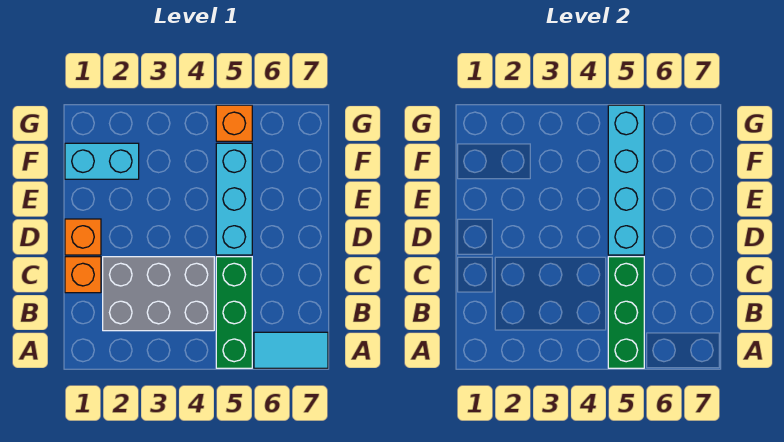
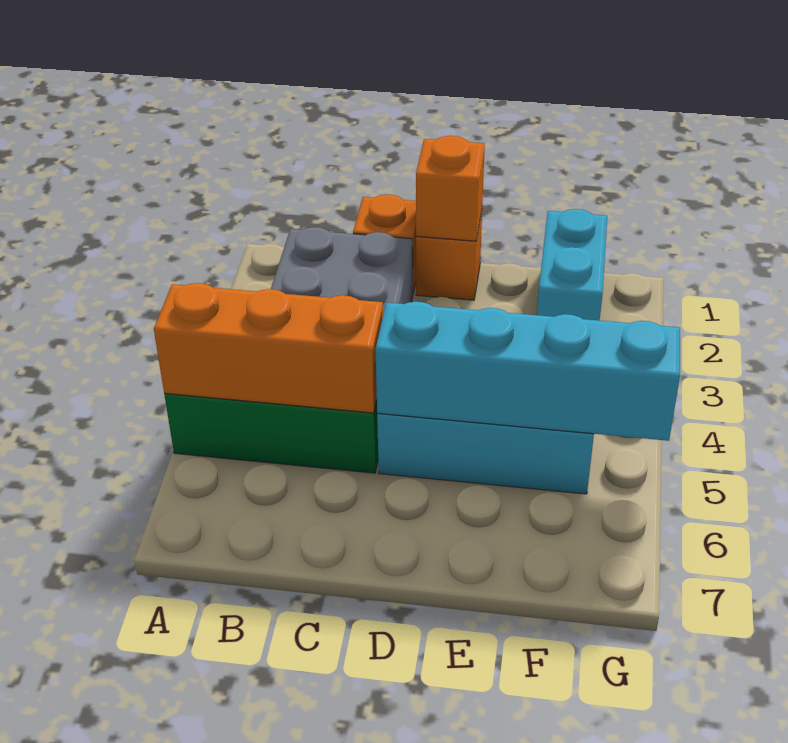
green 1x3 brick [608,257,644,368] -> orange 1x3 brick [154,283,383,413]
cyan 1x2 tile [254,332,328,368] -> none
orange 1x1 brick [216,105,252,141] -> orange 1x1 brick moved to [416,136,485,241]

